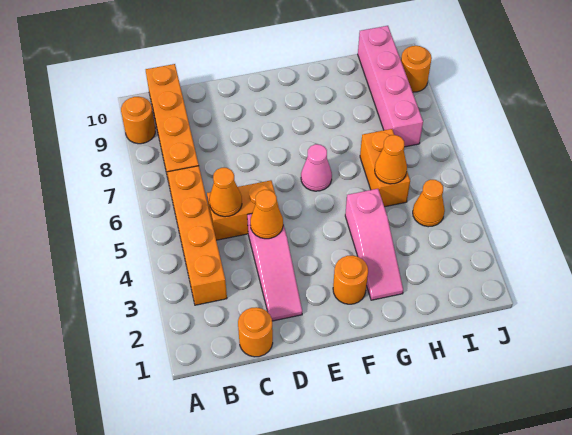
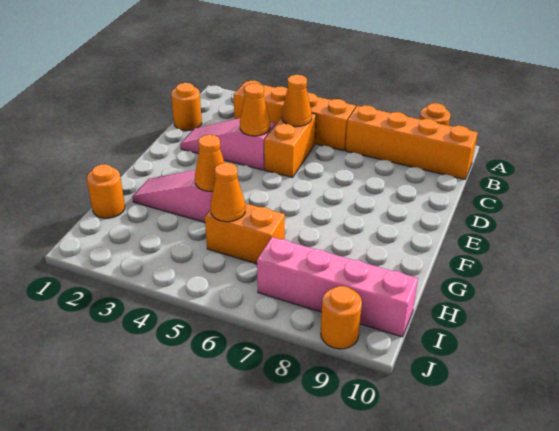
orange 1x1 round brick [333,256,368,304] -> orange 1x1 round brick moved to [86,164,125,218]
pink 1x1 cone [301,144,332,191] -> none
orange 1x1 cone [413,180,445,227] -> orange 1x1 cone moved to [195,135,225,191]

